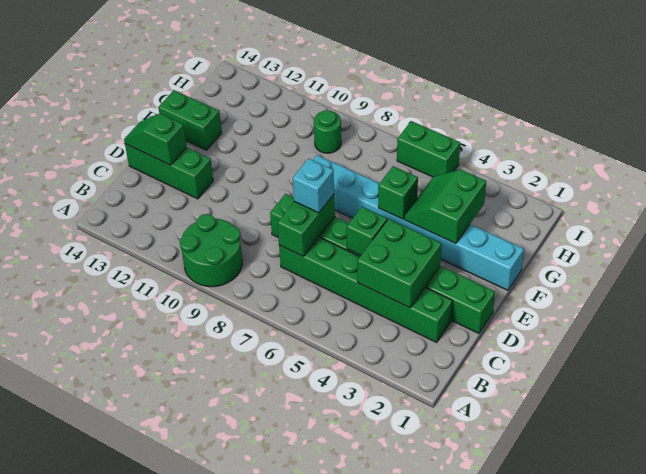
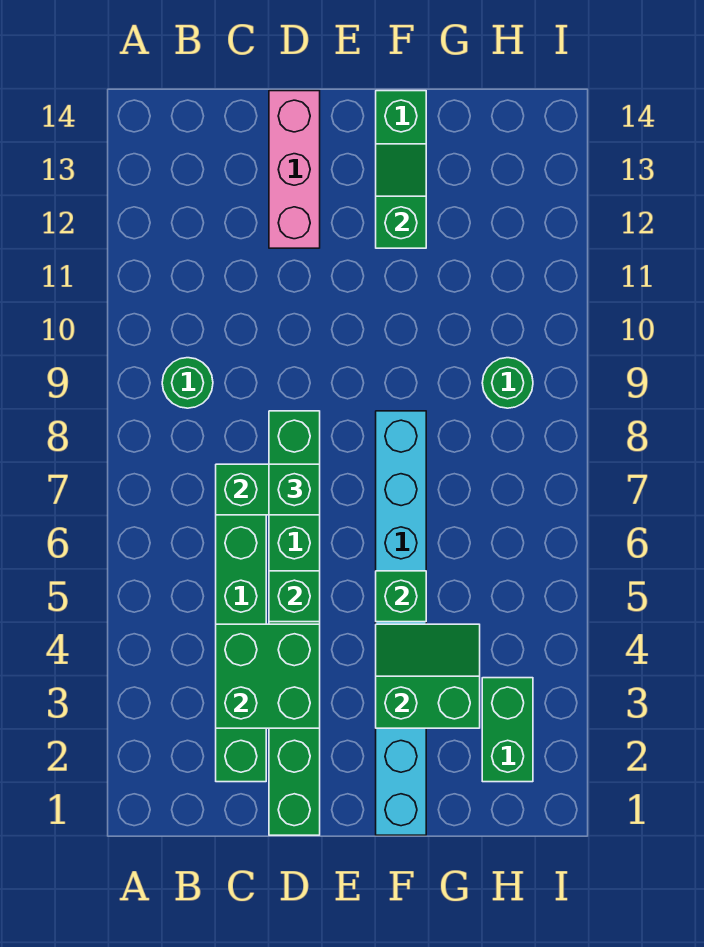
green 2x2 round brick [180,214,242,287] -> green 1x1 round brick [162,358,213,408]
cyan 1x1 brick [293,158,334,213] -> green 1x1 brick [269,464,320,515]
green 1x3 brick [125,144,213,199] -> pink 1x3 brick [269,91,320,248]
green 1x2 slope [124,114,187,165] -> green 1x2 slope moved to [376,144,426,248]
green 1x2 brick [397,121,460,177] -> green 1x2 brick moved to [482,678,533,782]

